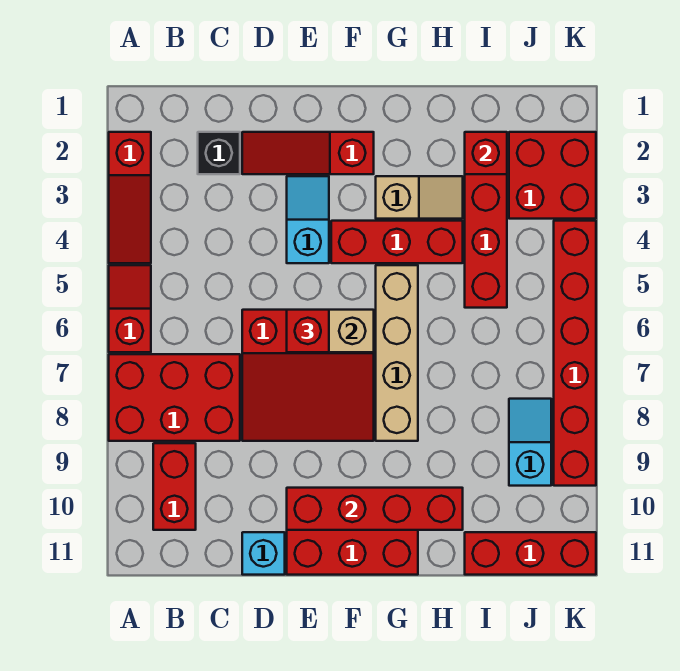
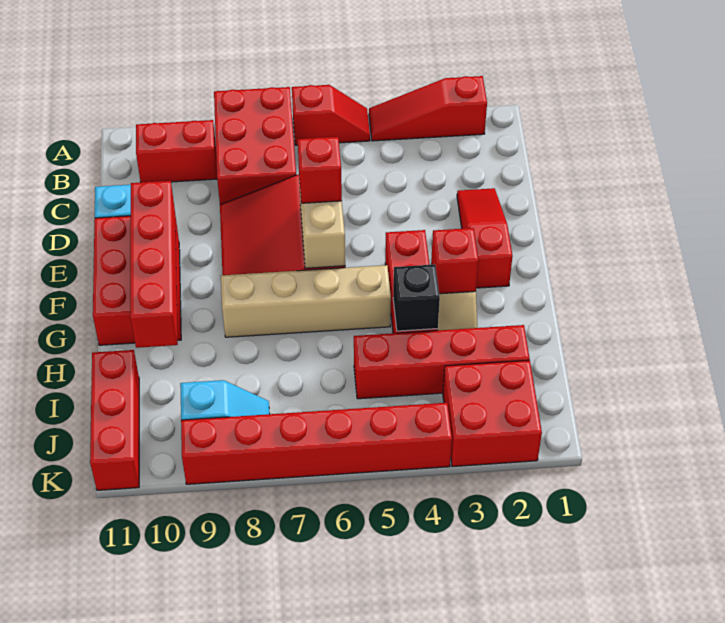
black 1x1 brick [198,132,240,174] -> black 1x1 brick moved to [393,264,440,331]
cyan 1x2 slope [287,176,329,263] -> none
red 1x1 brick [465,132,507,174] -> red 1x1 brick moved to [431,228,479,294]

